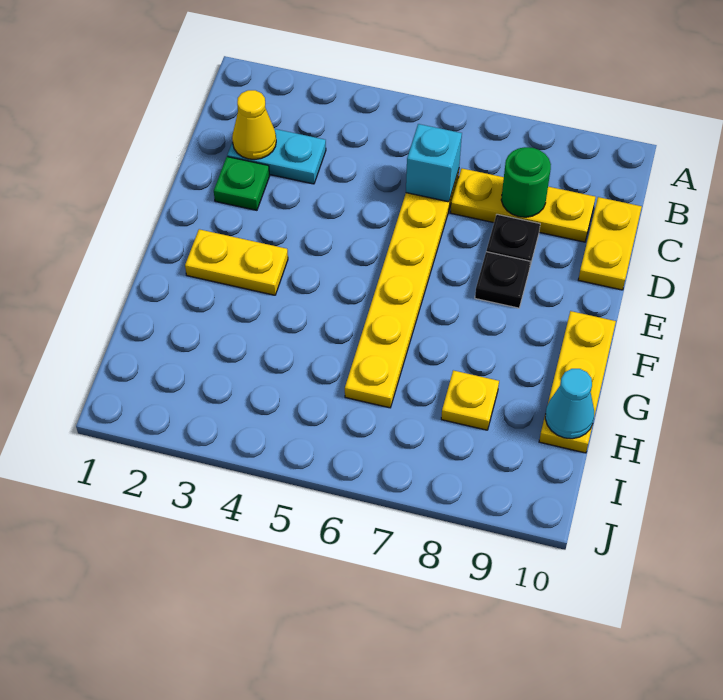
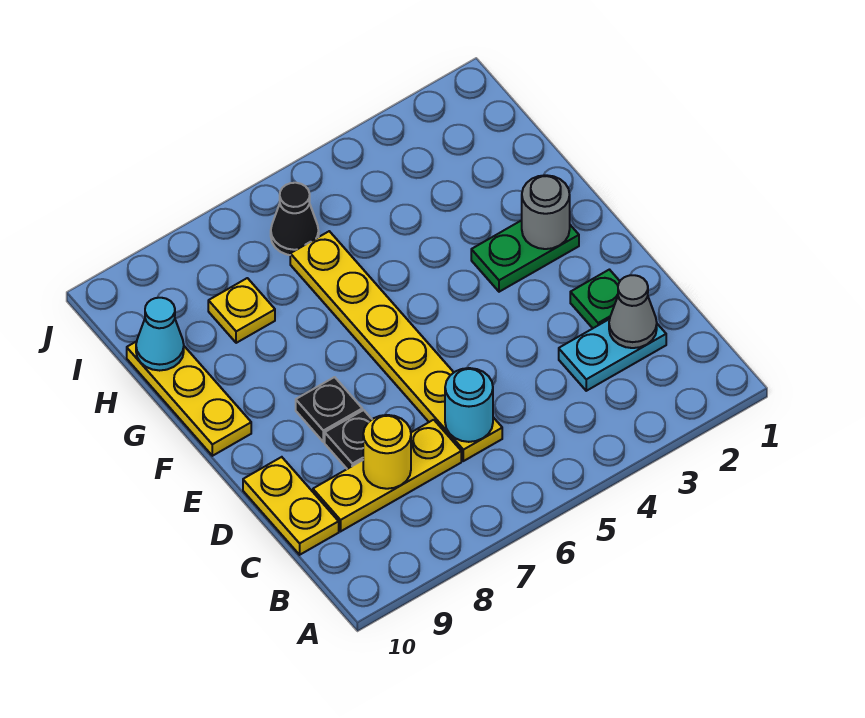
yellow 1x1 cone [232,90,276,159] -> grey 1x1 cone [609,275,657,348]
cyan 1x1 brick [406,124,462,202] -> cyan 1x1 round brick [445,368,493,442]
green 1x1 round brick [501,147,551,217] -> yellow 1x1 round brick [363,415,411,489]
yellow 1x2 plate [185,229,288,295] -> green 1x2 plate [471,220,579,292]
none -> grey 1x1 round brick [522,175,570,249]
none -> black 1x1 cone [271,183,319,255]

